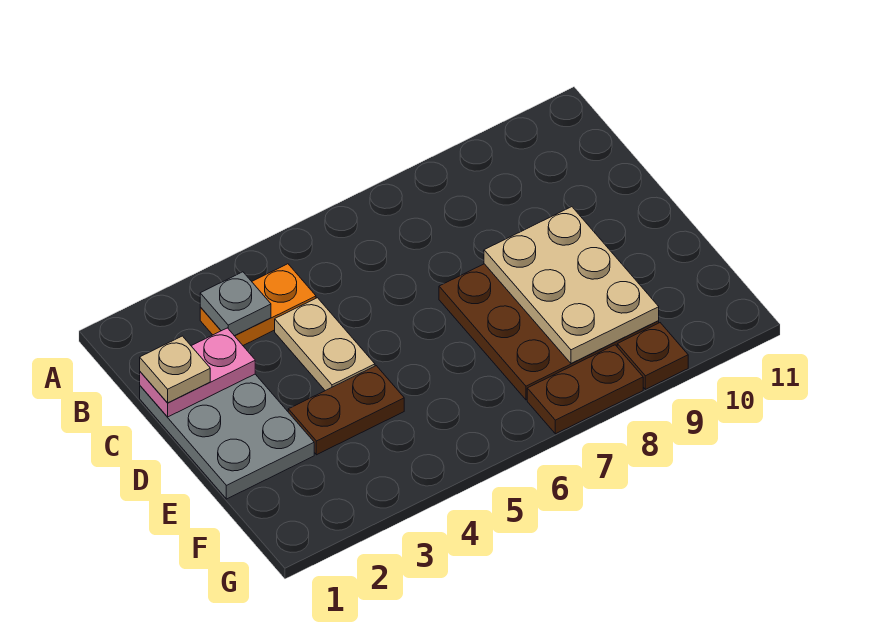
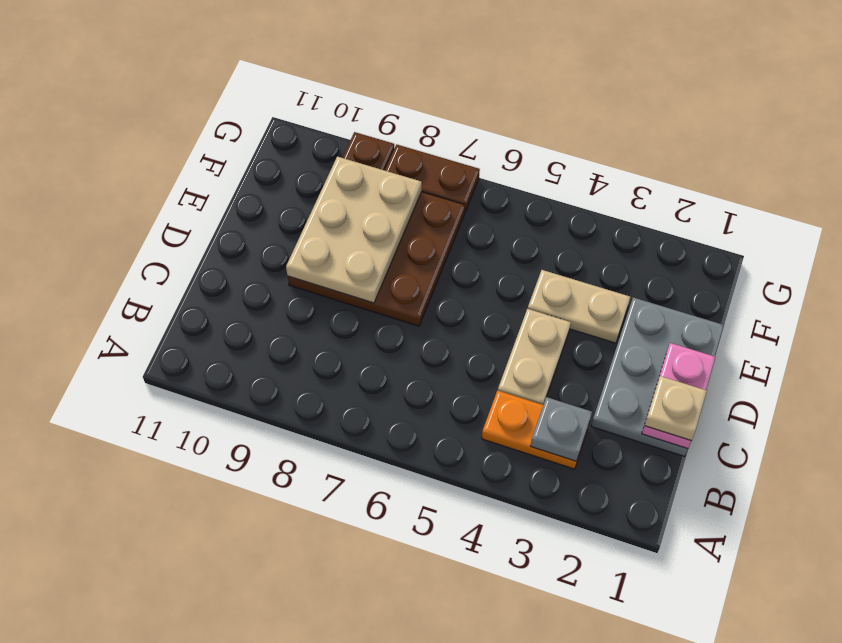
pink 1x2 plate [140,328,255,417] -> pink 1x2 plate turned to [642,343,716,449]
brown 1x2 plate [288,366,404,455] -> tan 1x2 plate [528,270,630,343]

